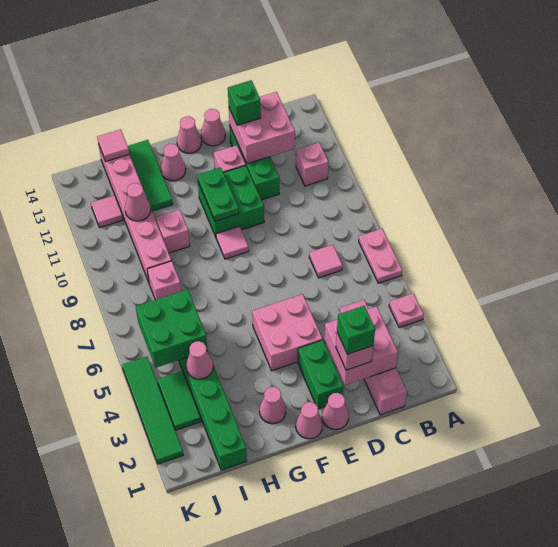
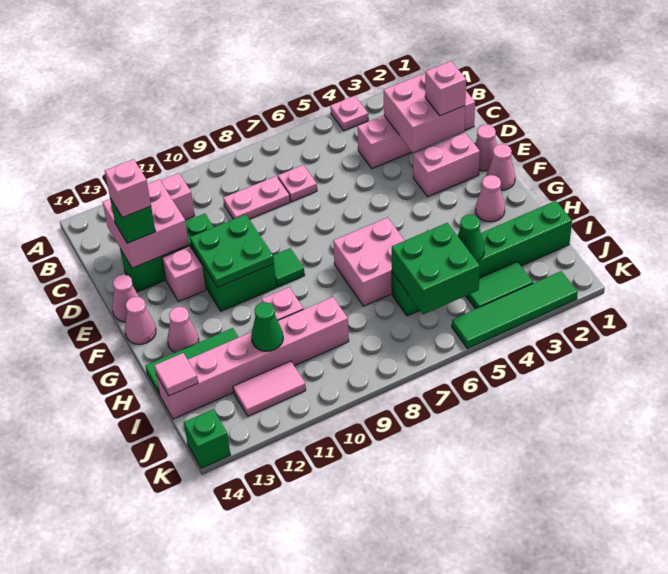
pink 1x2 plate [359,229,402,283] -> pink 1x2 plate moved to [223,176,290,219]
pink 1x1 tile [309,245,342,278] -> pink 1x1 plate [278,165,317,202]
green 1x1 brick [337,306,375,354] -> green 1x1 brick moved to [184,409,230,469]
green 1x2 brick [298,340,343,409] -> pink 1x2 brick [413,132,480,197]
pink 2x2 brick [252,294,323,371] -> pink 2x2 brick moved to [333,217,405,306]
pink 1x1 tile [216,226,249,259] -> green 1x1 tile [273,248,305,287]
green 1x2 plate [197,167,239,221] -> green 2x2 plate [190,214,274,288]
pink 1x1 cone [186,341,213,379] -> green 1x1 cone [458,215,485,261]
pink 1x1 brick [147,261,181,300] -> pink 1x1 brick moved to [105,159,151,218]
pink 1x1 cone [125,183,151,221] -> green 1x1 cone [251,302,283,351]
pink 1x1 tile [91,195,123,228] -> pink 1x2 tile [233,361,306,416]

